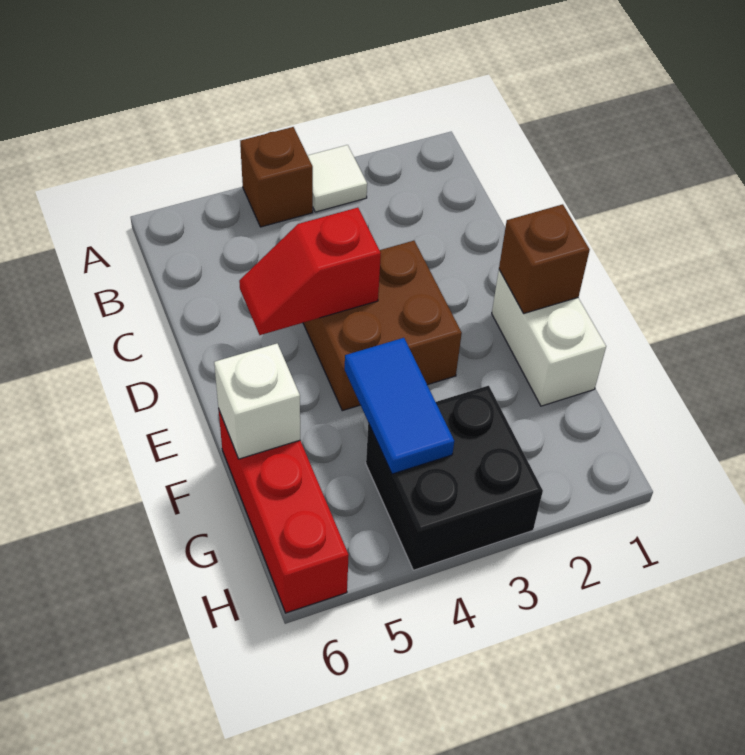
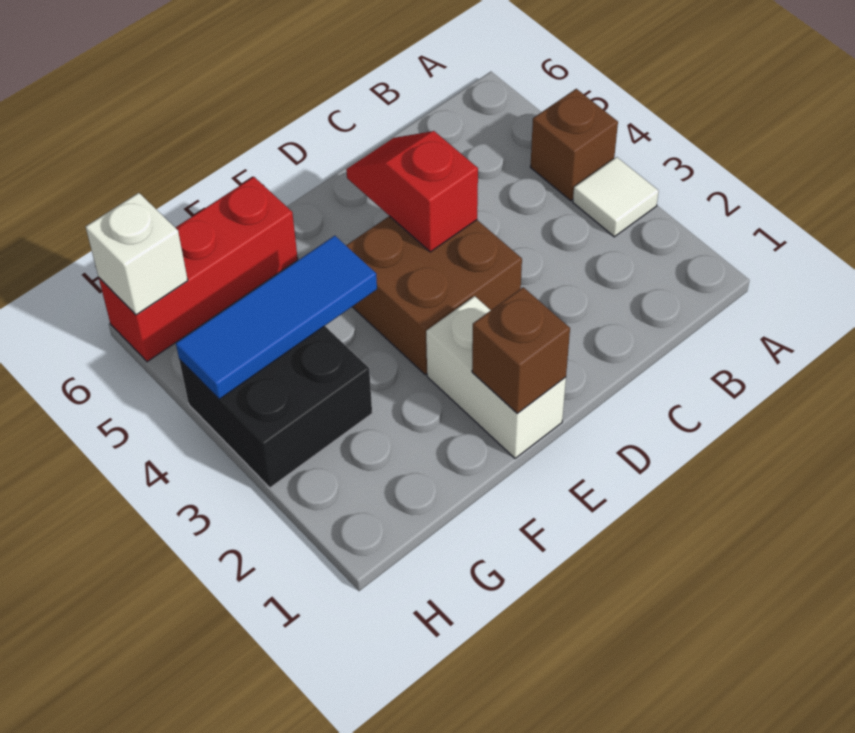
white 1x2 brick [492,270,606,406] -> white 1x2 brick turned to [426,296,566,458]
blue 1x2 tile [345,338,454,474] -> blue 1x3 tile [176,236,377,399]
white 1x1 brick [214,344,300,459] -> white 1x1 brick moved to [86,193,188,315]

